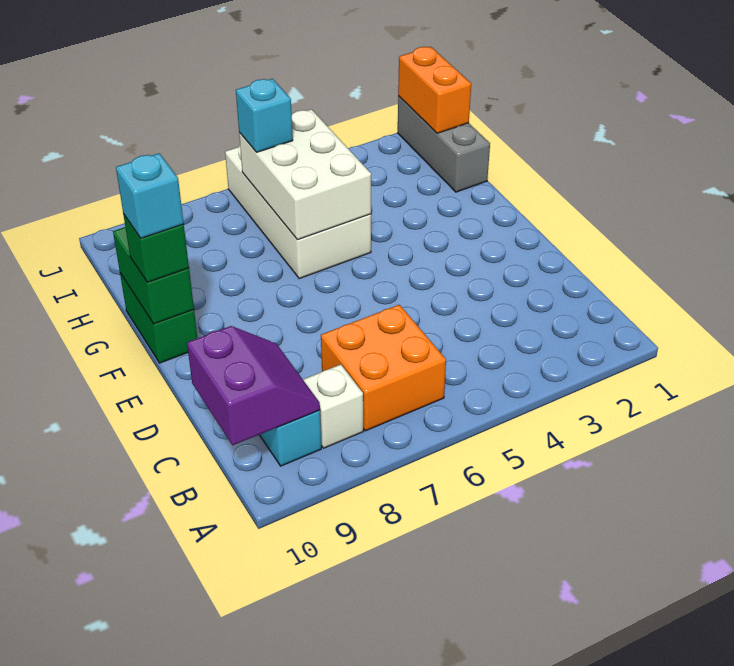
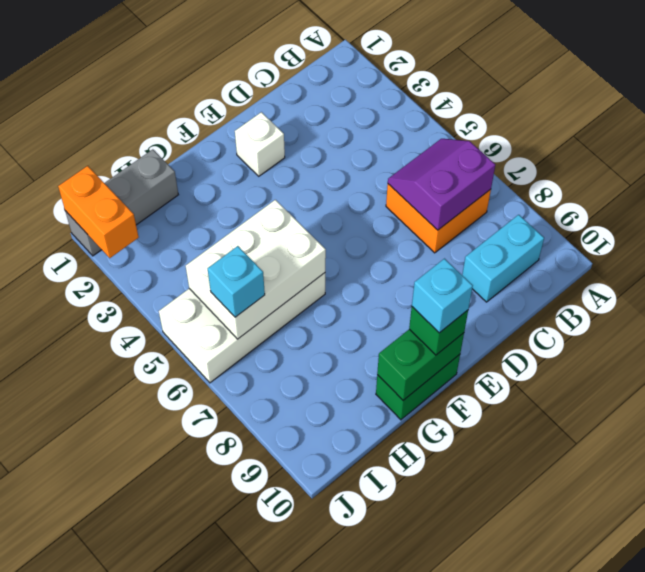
white 1x1 brick [303,364,363,448] -> white 1x1 brick moved to [235,112,285,176]
purple 2x2 slope [187,326,320,445] -> purple 2x2 slope moved to [388,139,495,230]
orange 1x2 brick [398,47,471,133] -> orange 1x2 brick turned to [58,166,139,258]

